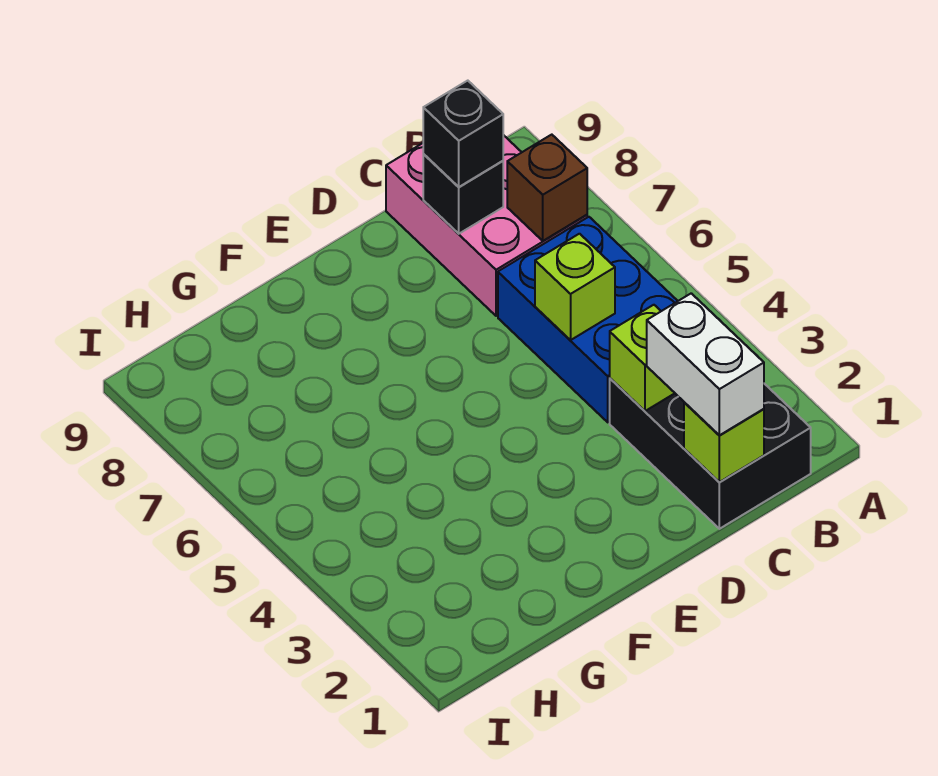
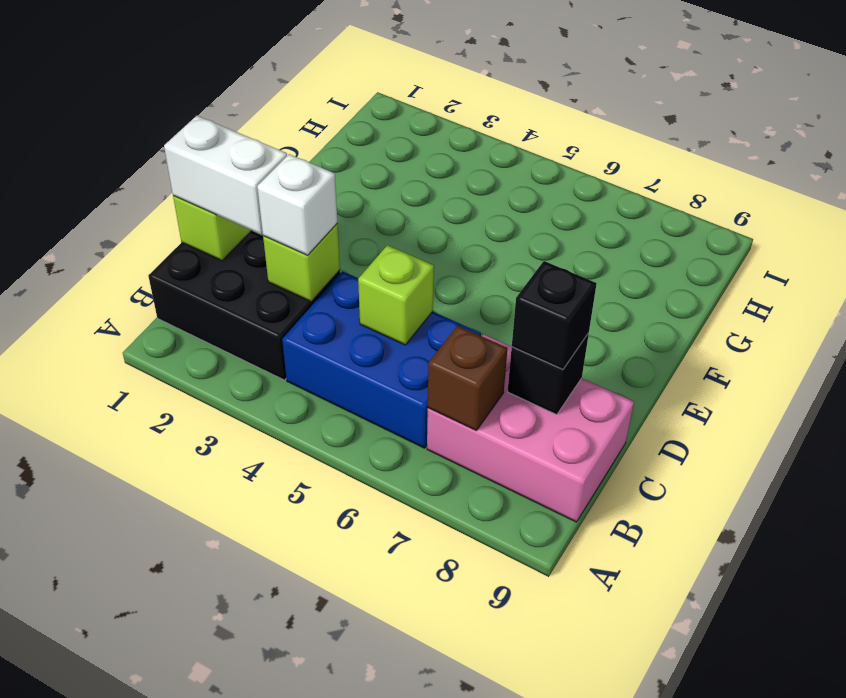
none -> white 1x1 brick [257,154,337,255]

